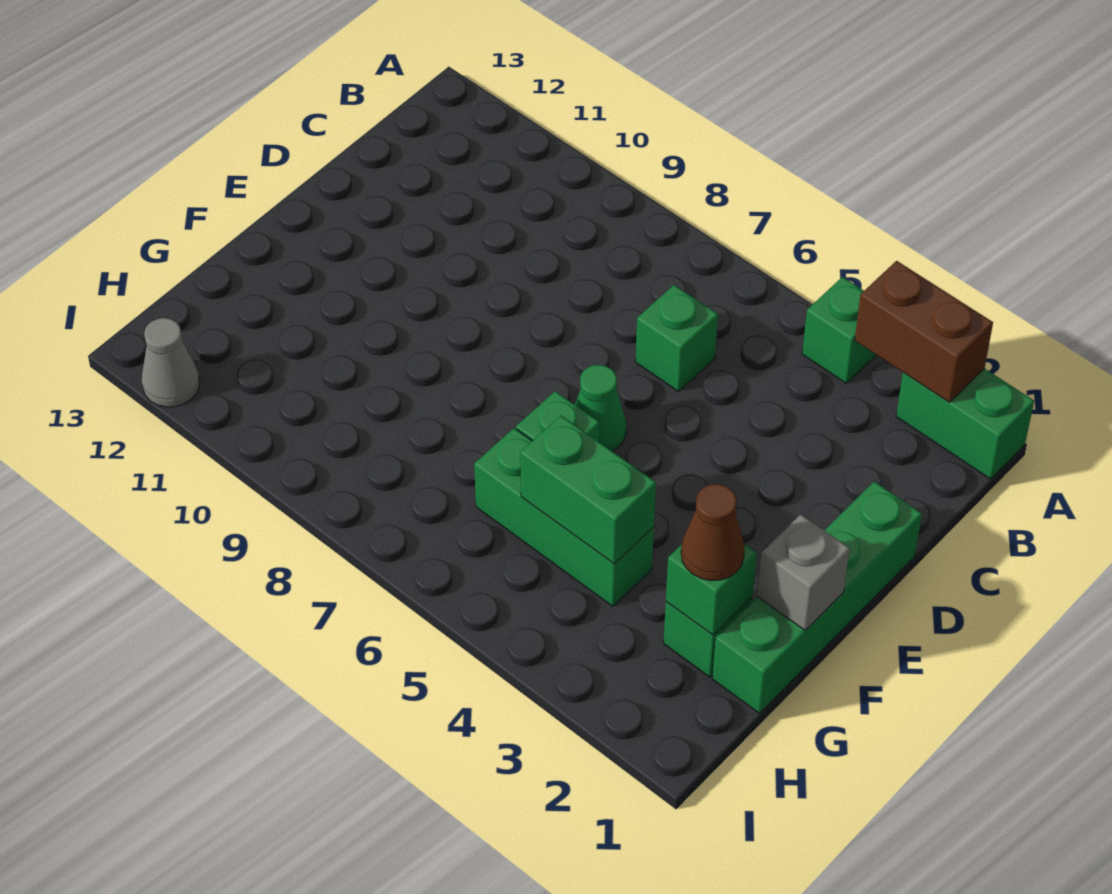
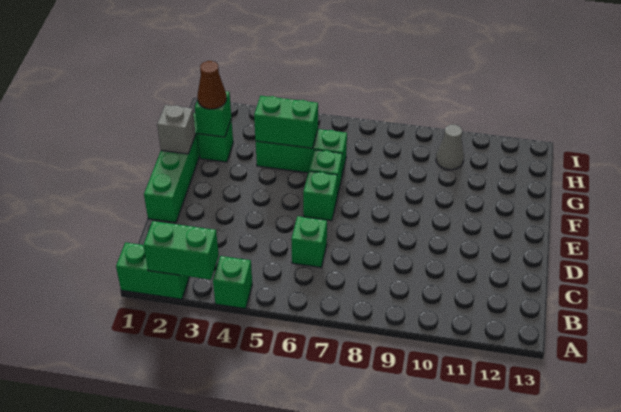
brown 1x2 brick [855,261,993,402] -> green 1x2 brick [143,221,219,280]
green 1x1 cone [575,365,626,451] -> green 1x1 brick [303,171,337,221]
grey 1x1 cone [142,318,199,407] -> grey 1x1 cone moved to [436,124,464,170]

